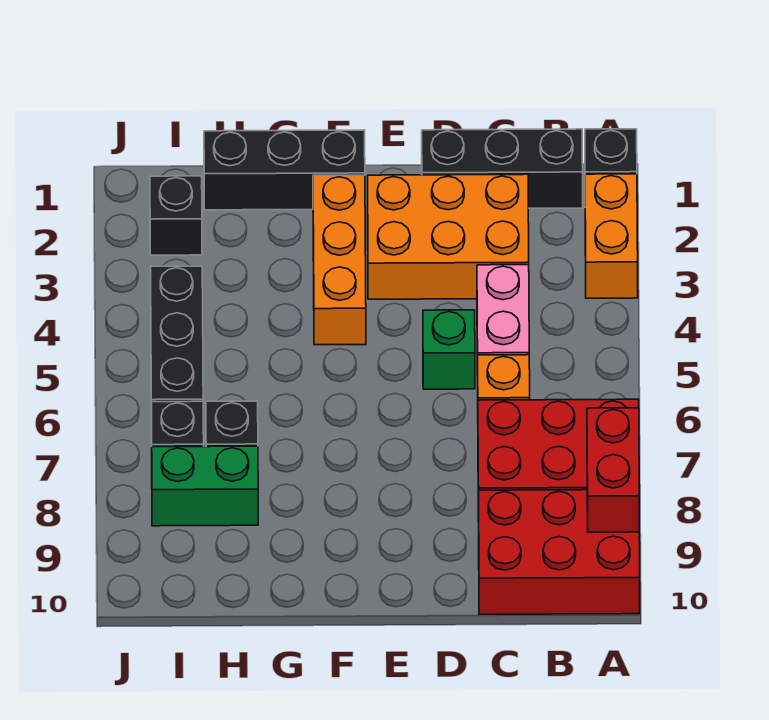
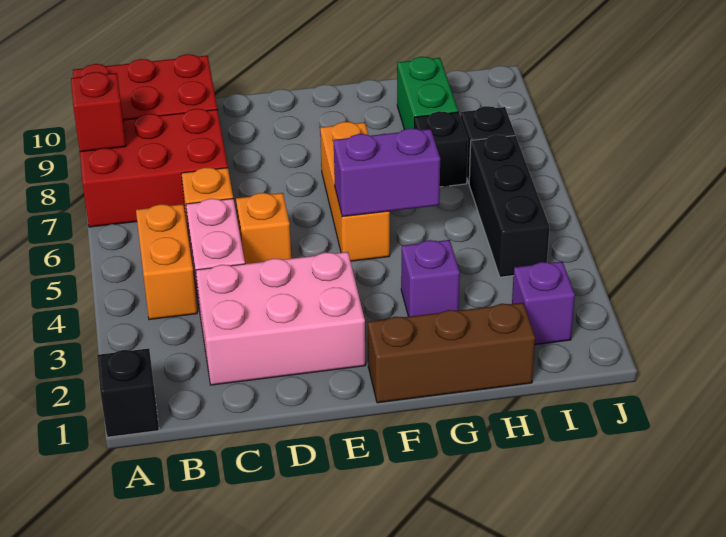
orange 1x2 brick [585,174,638,298] -> orange 1x2 brick moved to [136,204,197,320]
red 1x2 brick [587,408,639,532] -> red 1x1 brick [71,72,126,152]
black 1x3 brick [422,129,583,208] -> none
orange 2x3 brick [368,174,529,299] -> pink 2x3 brick [196,252,365,385]
green 1x1 brick [423,310,475,389] -> orange 1x1 brick [236,193,291,264]
black 1x3 brick [204,130,365,210] -> brown 1x3 brick [368,303,535,403]
orange 1x3 brick [313,175,366,345] -> orange 1x3 brick moved to [320,122,390,261]
none -> purple 1x2 brick [334,128,440,217]
none -> purple 1x1 brick [401,240,460,317]
green 1x2 brick [152,446,258,526] -> green 1x2 brick turned to [397,57,458,130]
black 1x1 brick [150,176,202,255] -> purple 1x1 brick [512,262,575,345]

